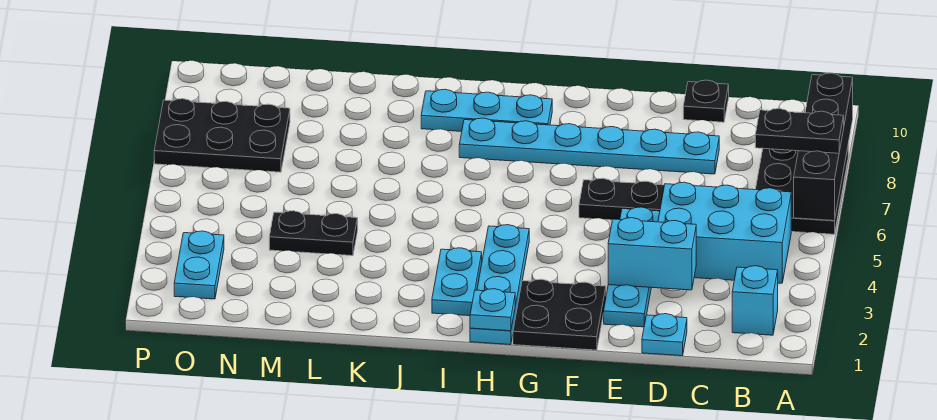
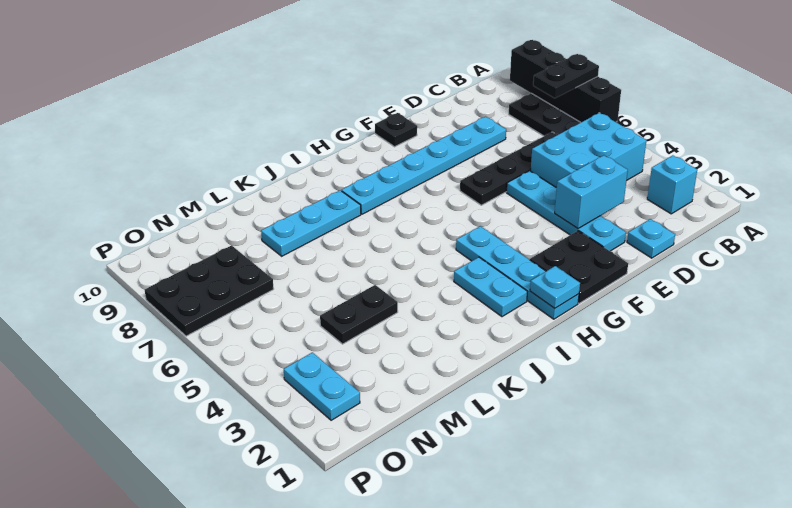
black 1x1 plate [683,80,729,122] -> black 1x1 plate moved to [375,113,417,147]
cyan 1x3 plate [421,89,552,131] -> cyan 1x3 plate moved to [261,190,361,256]

